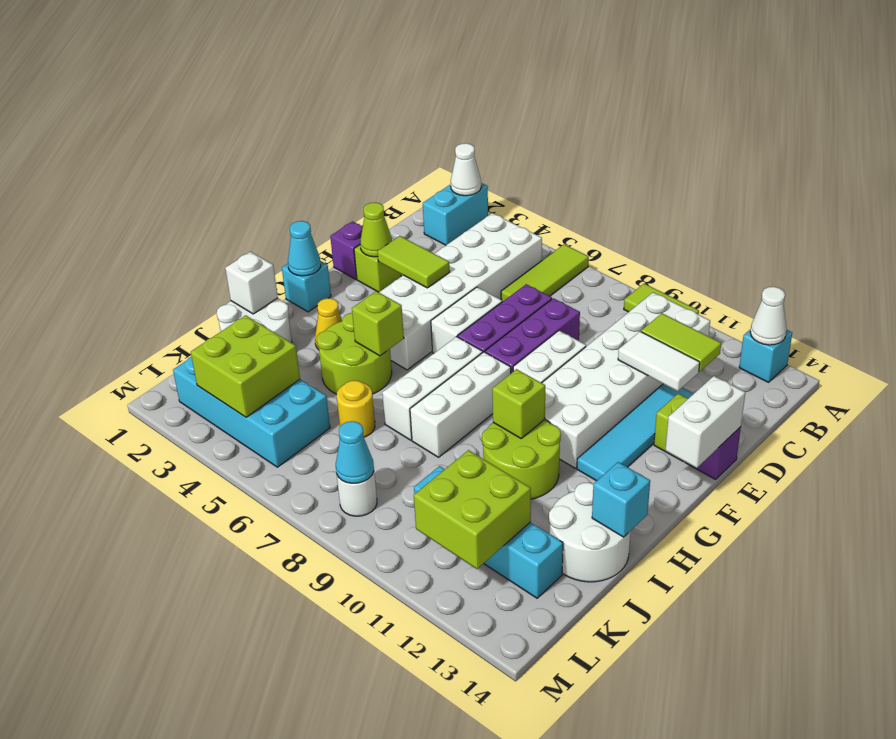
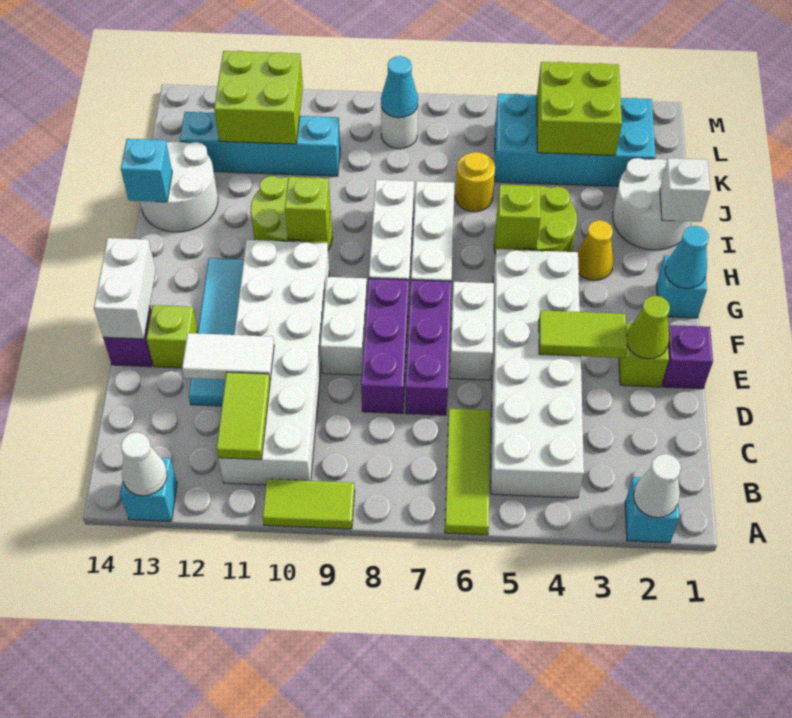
cyan 1x2 brick [423,183,488,245] -> cyan 1x1 brick [625,477,679,543]
lime 1x2 tile [641,313,721,372] -> lime 1x2 tile turned to [216,372,270,460]

